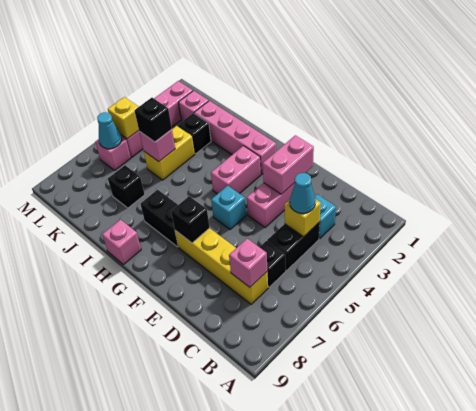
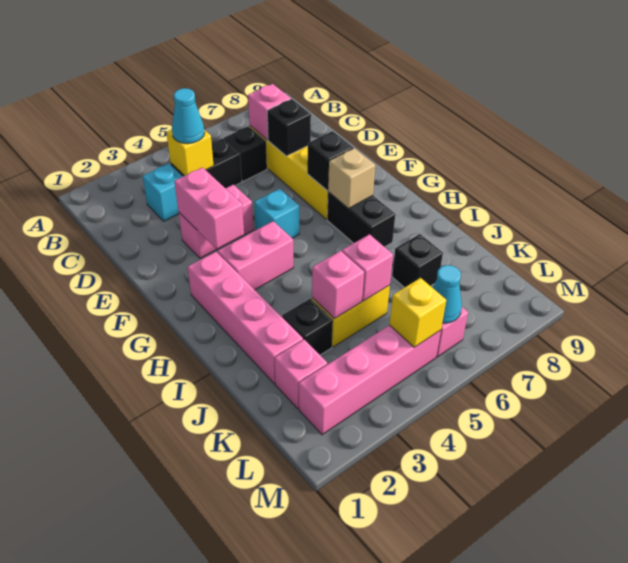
pink 1x2 brick [263,135,314,194] -> pink 1x2 brick turned to [174,167,244,249]
none -> tan 1x1 brick [328,148,375,209]
pink 1x1 brick [102,220,141,265] -> pink 1x1 brick moved to [312,251,364,319]
black 1x1 brick [134,98,172,142] -> black 1x1 brick moved to [267,99,311,156]

